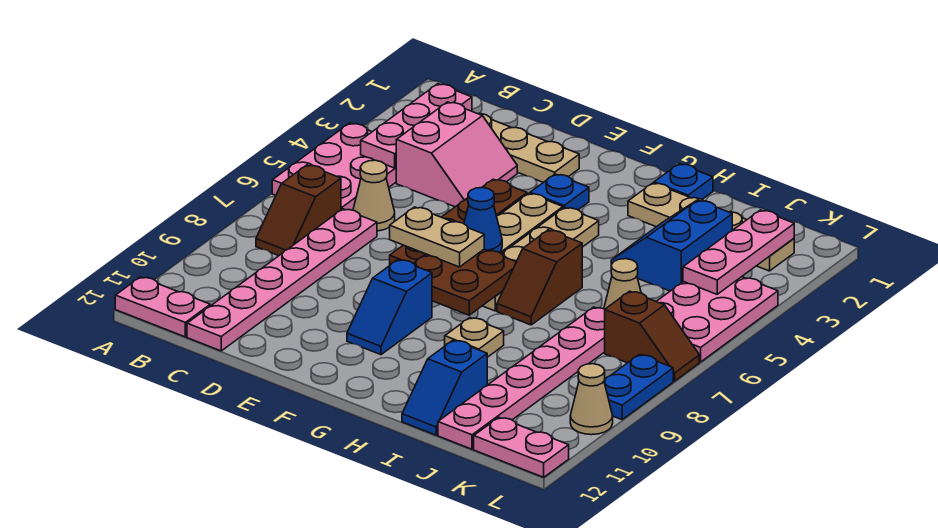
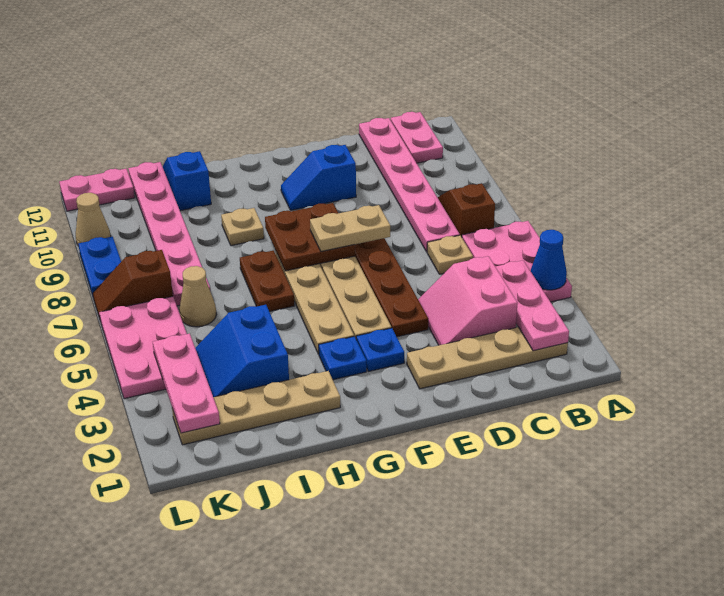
pink 1x2 plate [115,277,210,337] -> pink 1x2 plate turned to [391,112,443,163]
tan 1x1 cone [353,160,395,231] -> tan 1x1 plate [427,235,473,274]
blue 1x1 cone [464,188,502,252] -> blue 1x1 cone moved to [531,230,567,290]
blue 1x2 slope [347,260,432,355] -> blue 1x2 slope turned to [281,145,356,210]
blue 1x1 plate [654,164,713,199] -> blue 1x1 plate moved to [319,336,367,380]
brown 1x2 slope [497,230,582,325] -> brown 1x2 plate [240,251,294,312]
blue 2x2 slope [611,200,732,291] -> blue 2x2 slope turned to [195,305,289,397]

